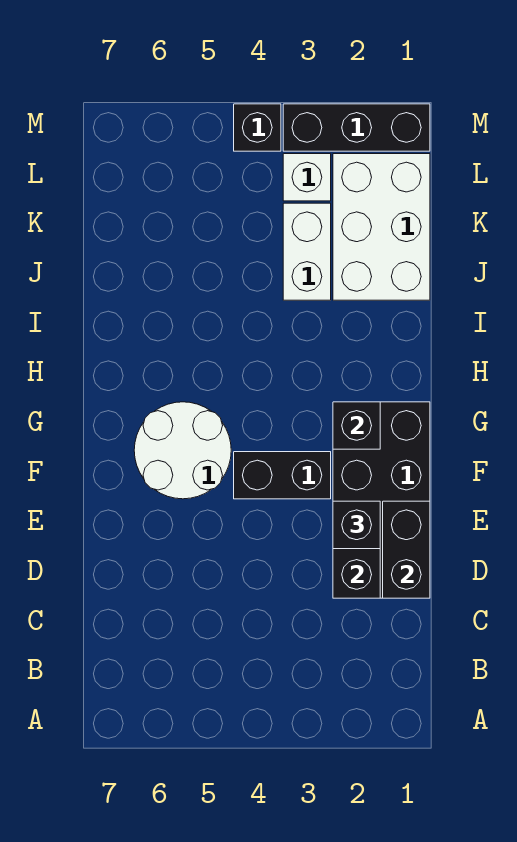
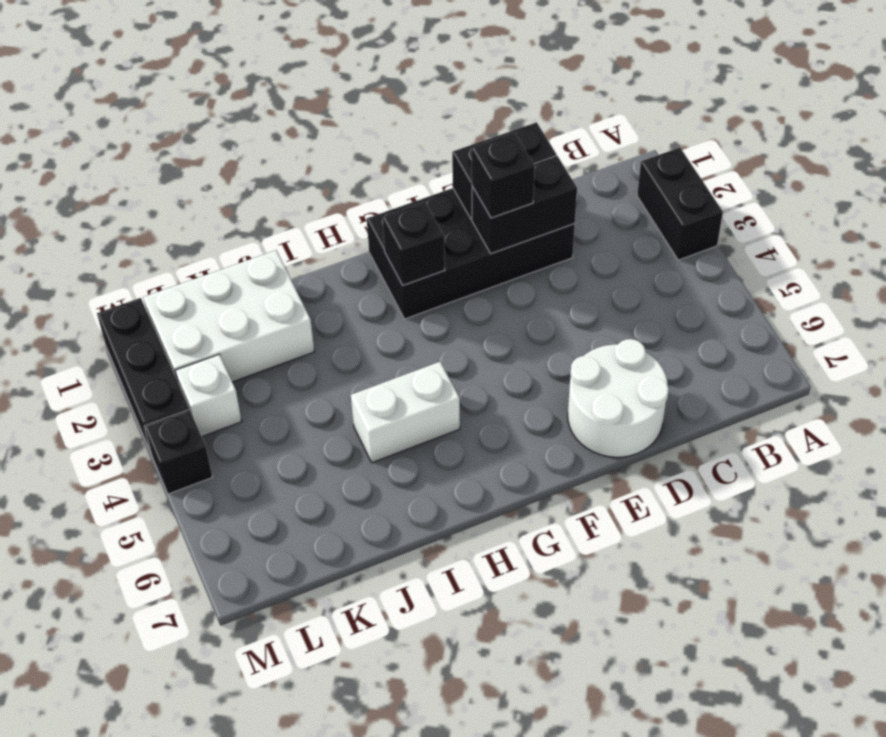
black 1x2 brick [234,452,331,499] -> black 1x2 brick moved to [637,148,723,260]
white 2x2 round brick [134,402,231,499] -> white 2x2 round brick moved to [568,339,669,457]
white 1x2 brick [283,203,331,300] -> white 1x2 brick moved to [351,362,460,463]

